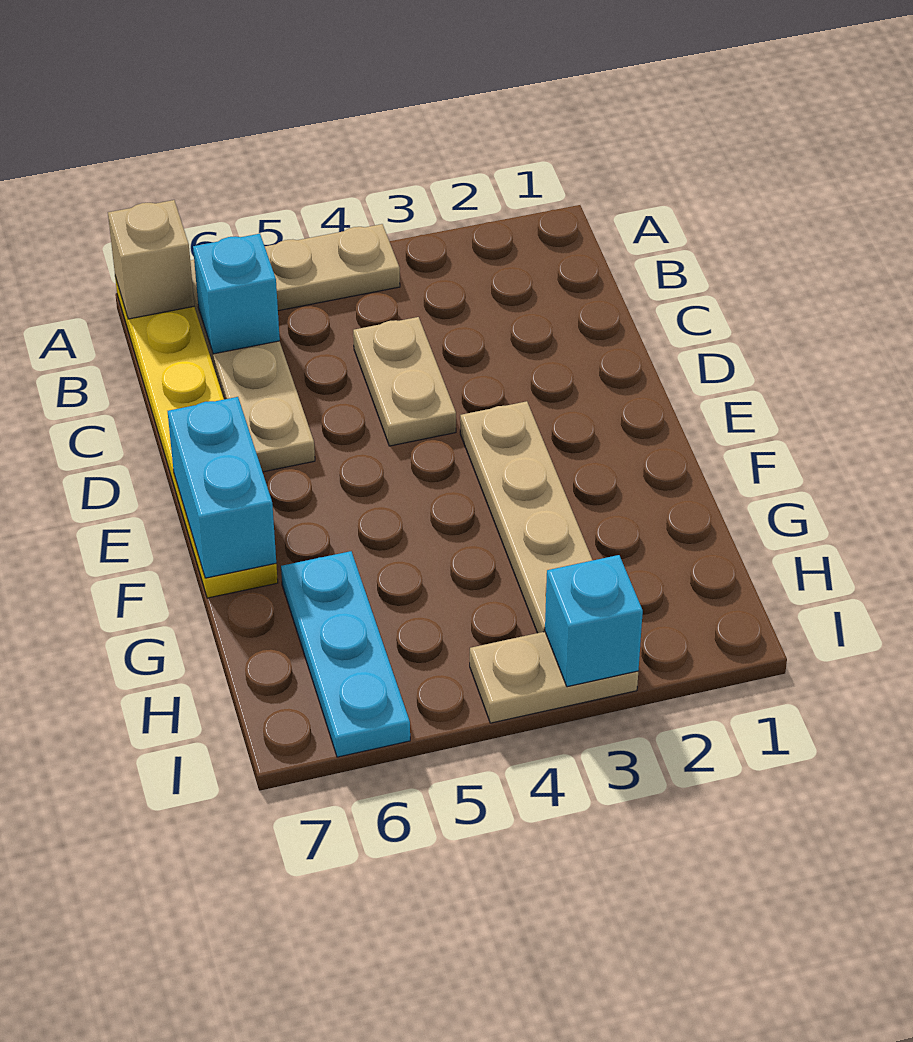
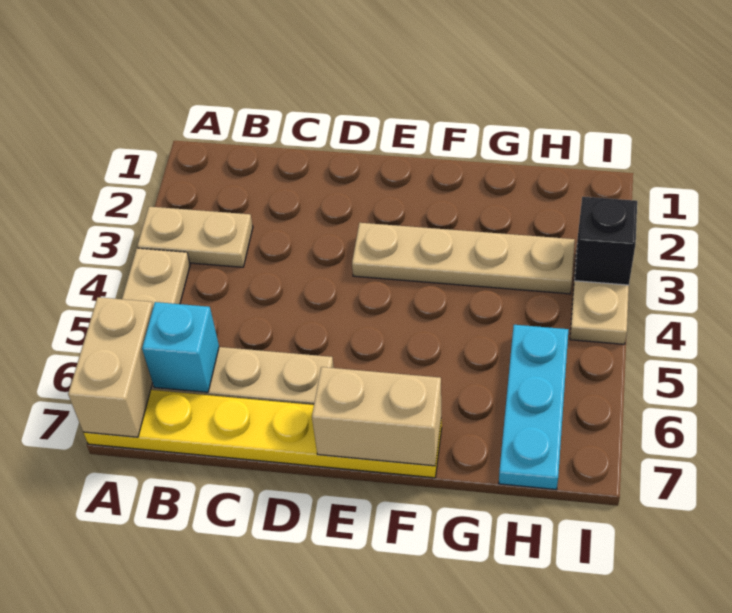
tan 1x1 brick [108,200,194,319] -> tan 1x2 brick [68,297,153,437]
tan 1x2 plate [353,317,456,446] -> tan 1x2 plate moved to [137,207,253,267]
cyan 1x2 brick [168,397,276,578] -> tan 1x2 brick [312,367,441,466]
cyan 1x3 plate [281,551,410,757] -> cyan 1x3 plate turned to [499,325,569,490]
cyan 1x1 brick [545,555,643,687] -> black 1x1 brick [575,197,637,285]

